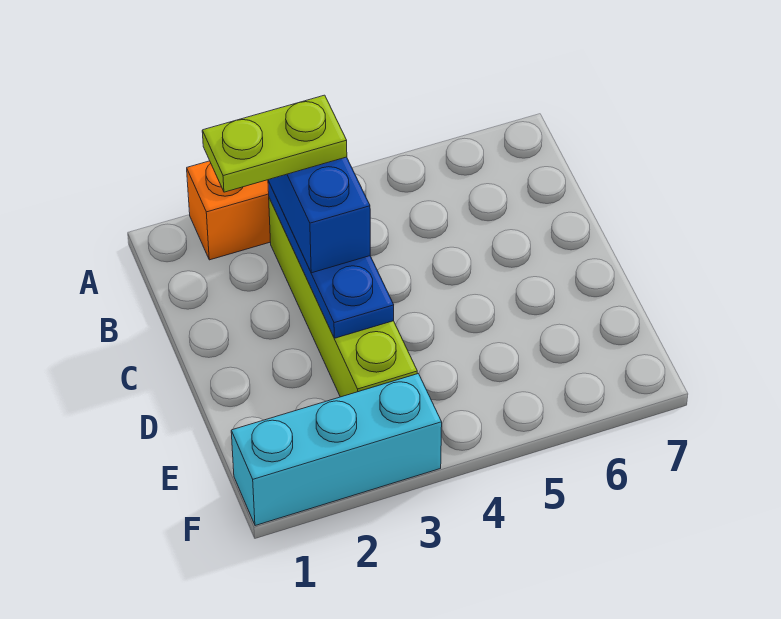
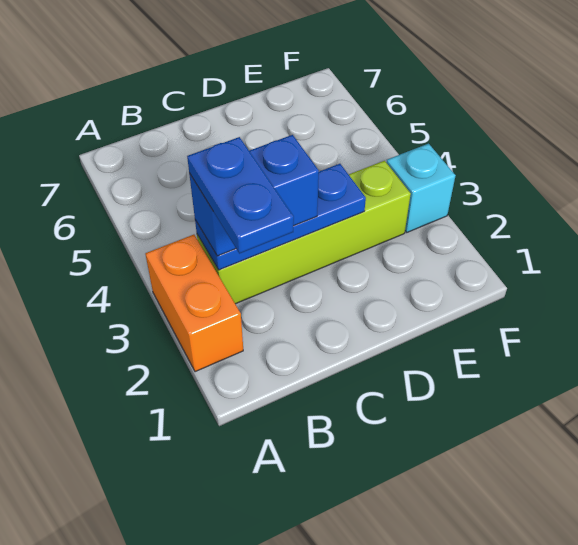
lime 1x2 plate [202,95,347,192] -> blue 1x2 plate [187,137,294,254]
cyan 1x3 brick [231,374,442,526] -> cyan 1x1 brick [386,144,456,232]

